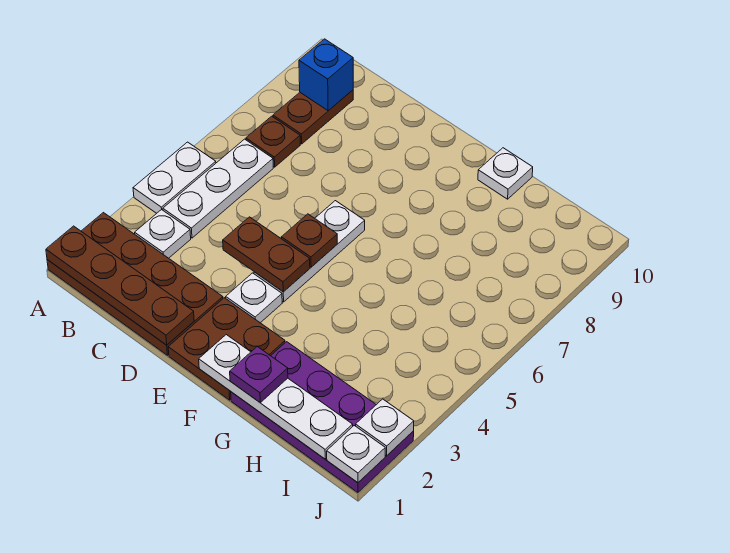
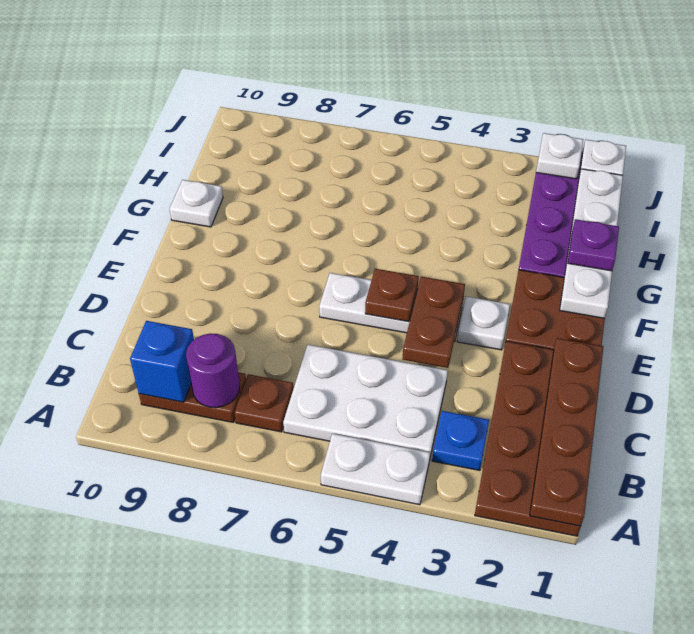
white 1x1 plate [135,209,191,258] -> blue 1x1 plate [432,411,489,470]
white 1x3 plate [163,139,273,238] -> white 2x3 plate [283,345,448,457]
none -> purple 1x1 round brick [186,333,240,408]

